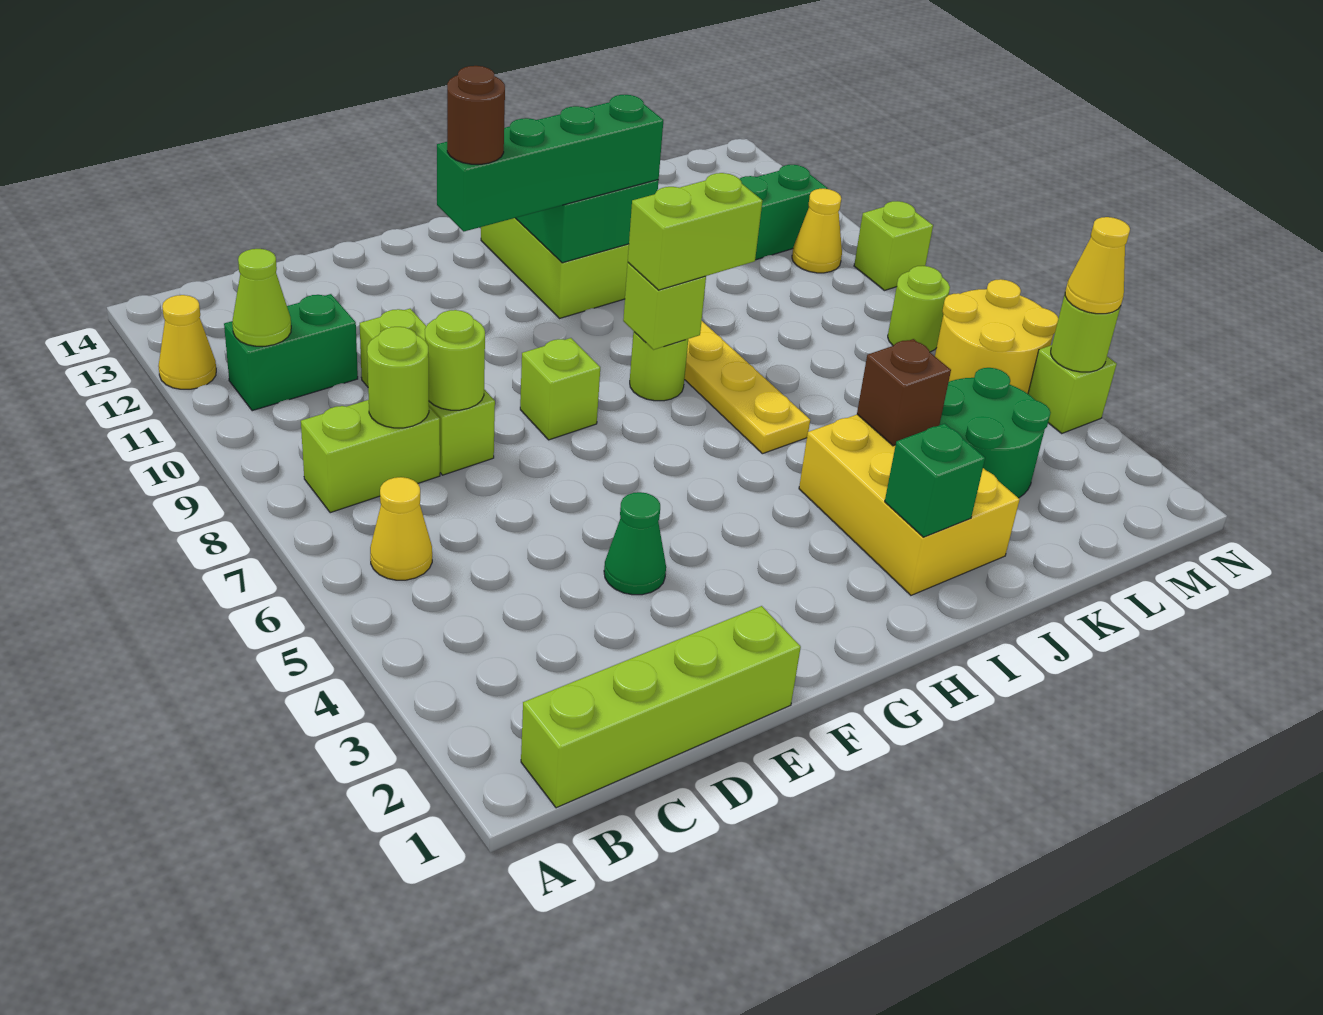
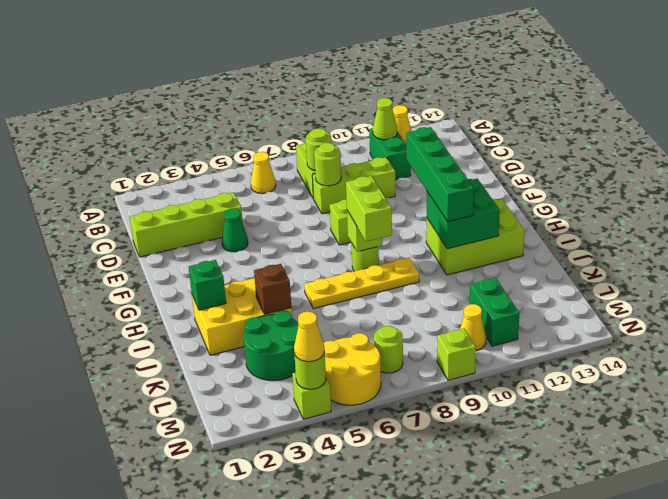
lime 1x4 brick [521,606,801,808] -> lime 1x4 brick turned to [130,192,243,257]
brown 1x1 round brick [447,66,505,164] -> none

